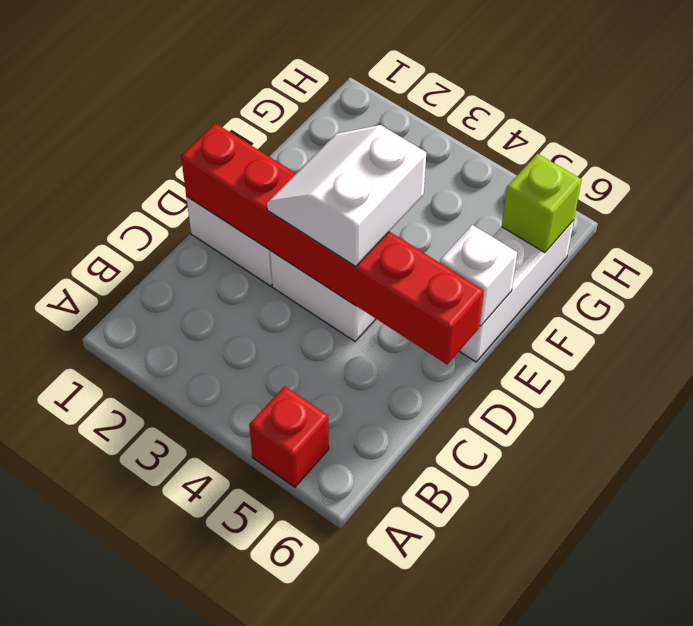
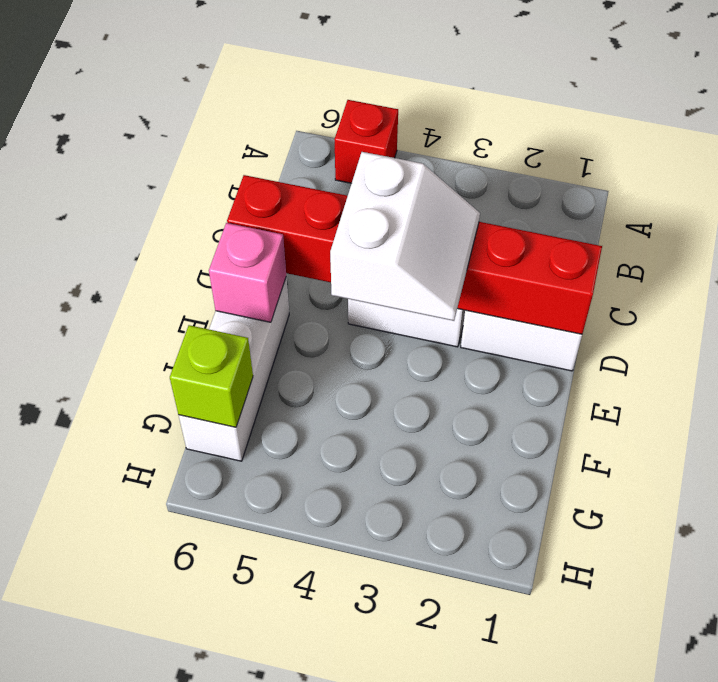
white 1x1 brick [440,225,517,326] -> pink 1x1 brick [209,223,286,322]

